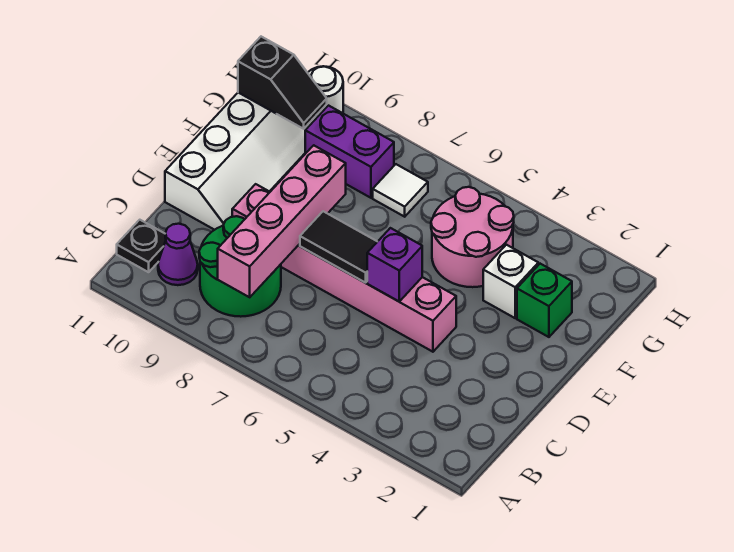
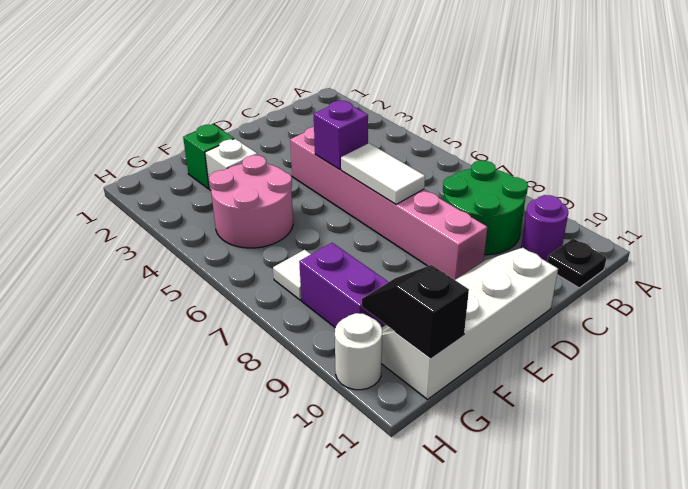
pink 1x4 brick [218,145,346,297] -> none
purple 1x1 cone [158,224,198,285] -> purple 1x1 round brick [521,195,568,262]
black 1x2 tile [300,211,377,283] -> white 1x2 tile [341,143,425,204]

